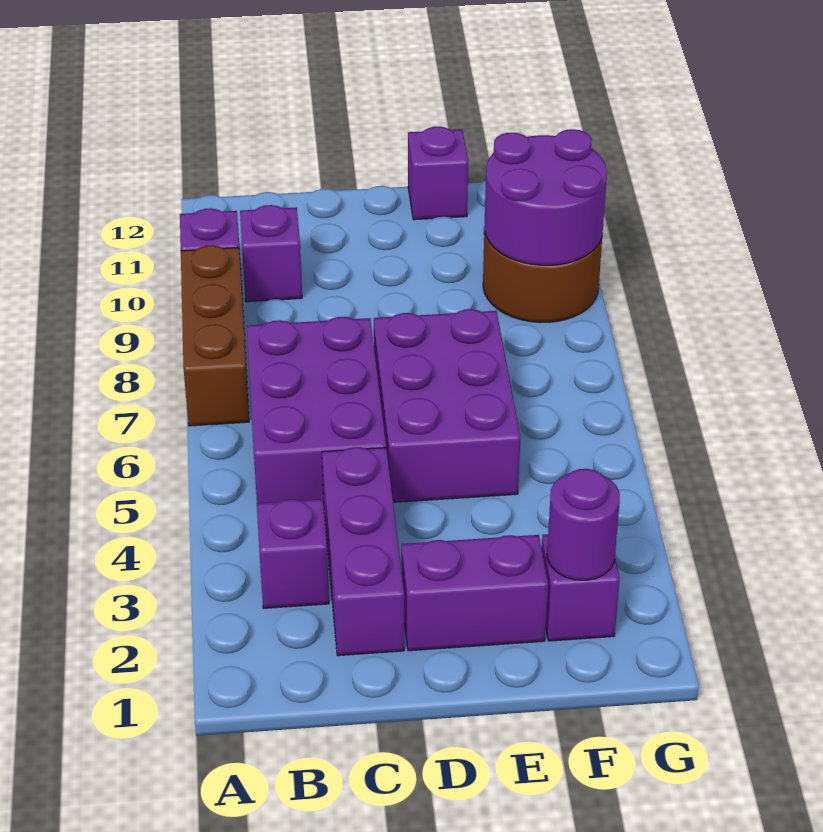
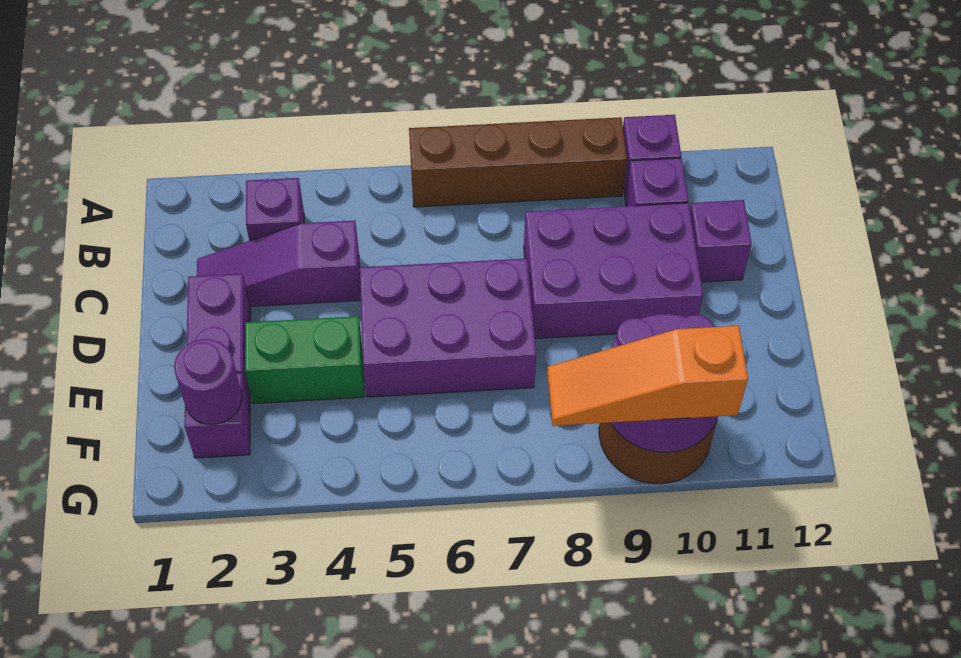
brown 1x3 brick [181,245,249,426] -> brown 1x4 brick [409,117,627,207]
purple 2x3 brick [247,317,386,506] -> purple 2x3 brick moved to [524,203,703,339]
purple 1x3 brick [322,447,404,656] -> purple 1x3 slope [197,221,361,307]
none -> green 1x2 brick [245,316,364,404]
purple 1x1 brick [408,127,468,220] -> purple 1x1 brick moved to [690,200,752,282]
none -> orange 1x3 slope [547,326,748,426]

